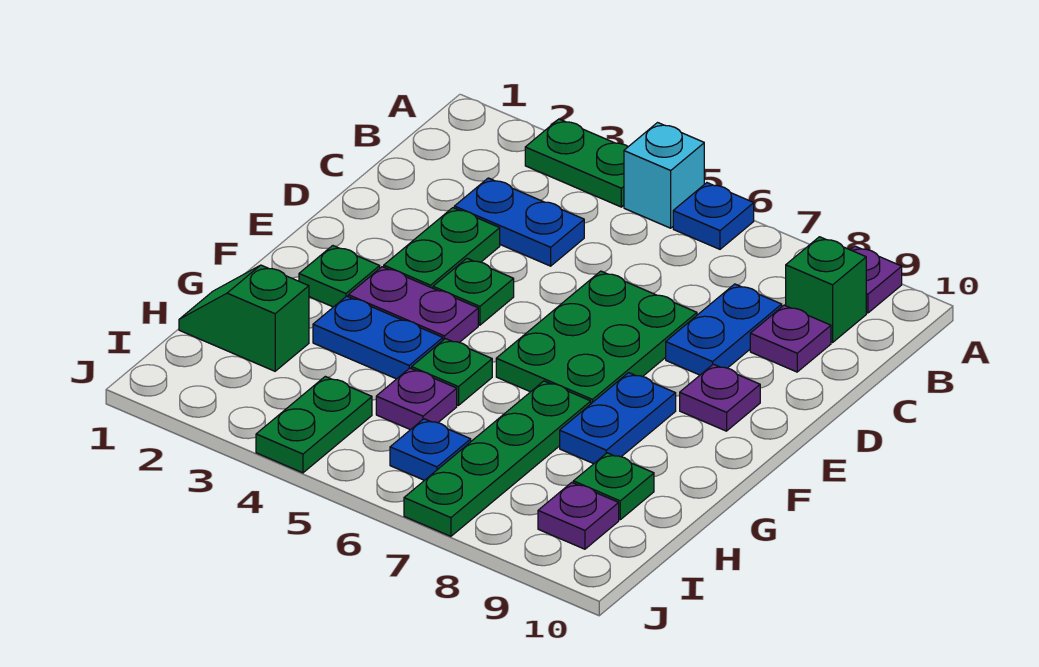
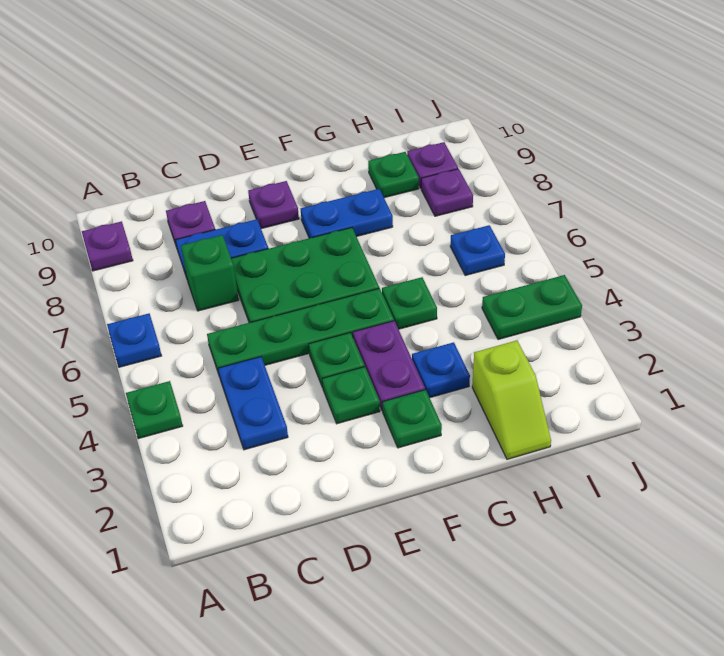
green 1x2 plate [525,119,628,207] -> green 1x1 plate [126,381,183,439]
cyan 1x1 brick [624,123,704,228] -> none
green 1x1 brick [786,237,866,342] -> green 1x1 brick moved to [181,235,239,311]
green 1x2 plate [384,208,500,288] -> green 1x1 plate [322,367,380,424]
blue 1x2 plate [313,296,443,379] -> blue 1x1 plate [412,342,470,398]
green 1x4 plate [404,381,591,536] -> green 1x4 plate moved to [207,288,394,374]
green 1x2 slope [179,265,309,371] -> lime 1x2 slope [472,341,551,459]
purple 1x1 plate [376,368,457,430] -> purple 1x1 plate moved to [421,169,473,216]

